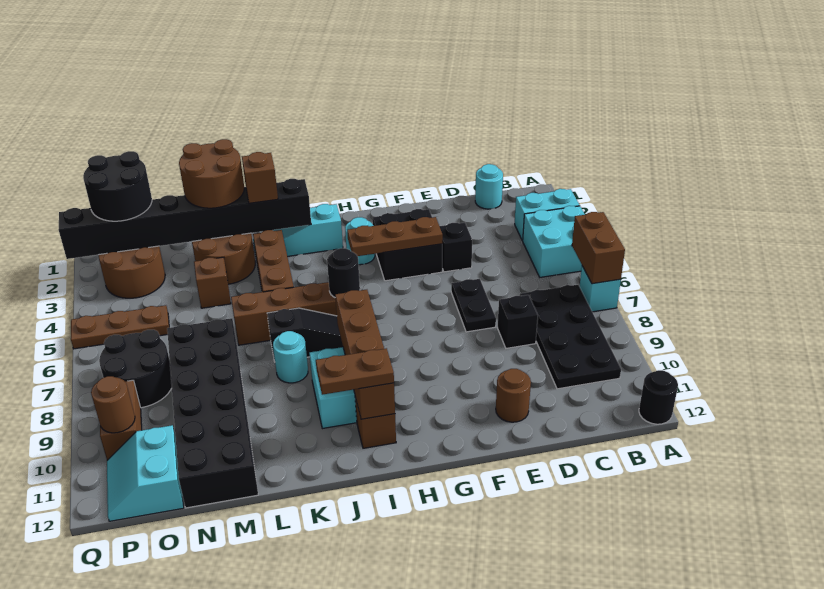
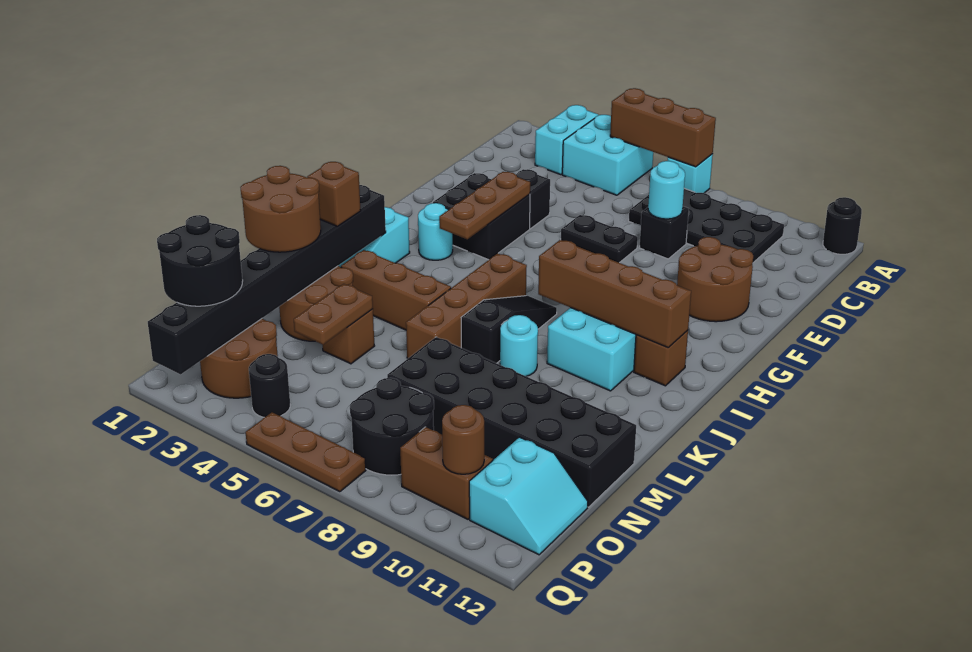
brown 1x2 brick [572,212,625,284] -> brown 1x3 brick [610,88,716,167]
cyan 1x1 round brick [475,164,503,209] -> cyan 1x1 round brick moved to [648,161,685,219]
brown 1x1 round brick [496,369,531,422] -> brown 2x2 round brick [677,237,753,322]
black 1x1 round brick [327,248,360,297] -> black 1x1 round brick moved to [249,354,290,417]
brown 1x2 plate [316,348,394,395] -> brown 1x2 plate moved to [294,284,373,345]
brown 1x3 plate [71,305,169,349] -> brown 1x3 plate turned to [246,412,366,492]
cyan 2x2 slope [107,425,184,521] -> cyan 2x2 slope turned to [469,437,588,555]

